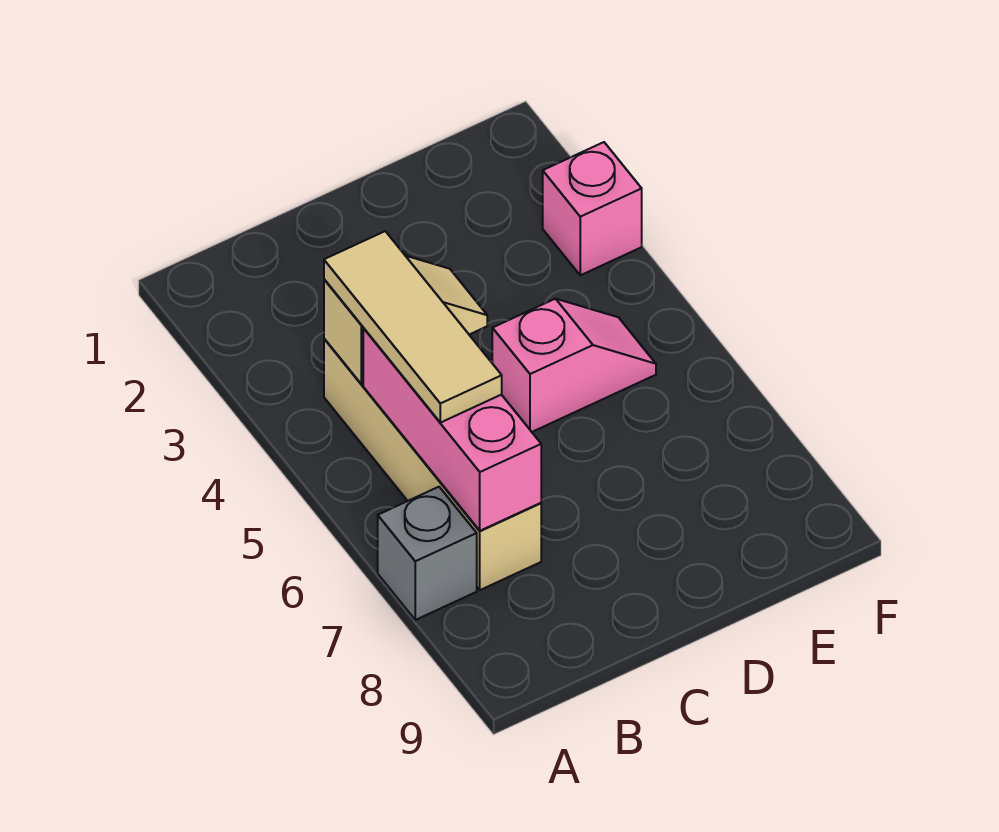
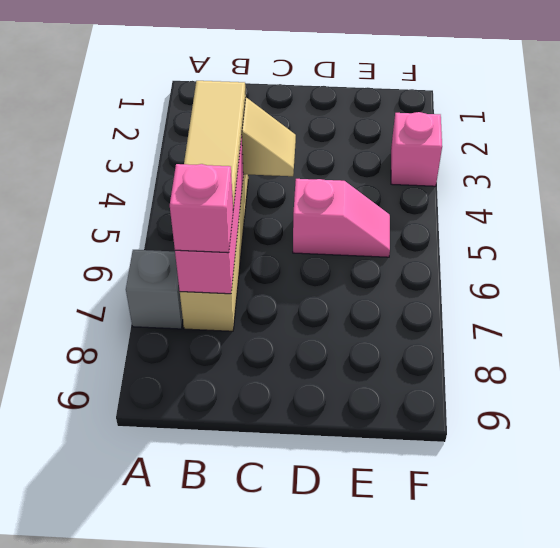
none -> pink 1x1 brick [170,164,233,253]

